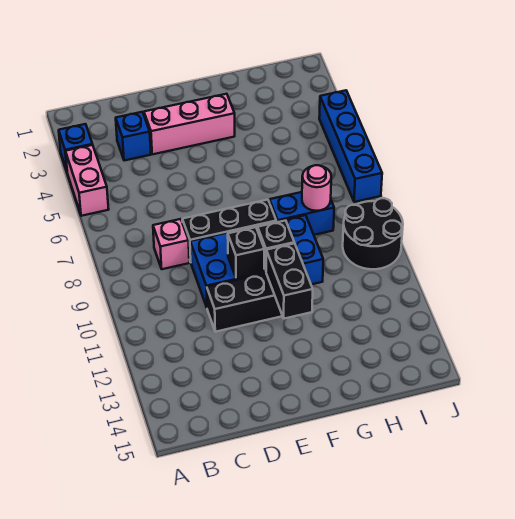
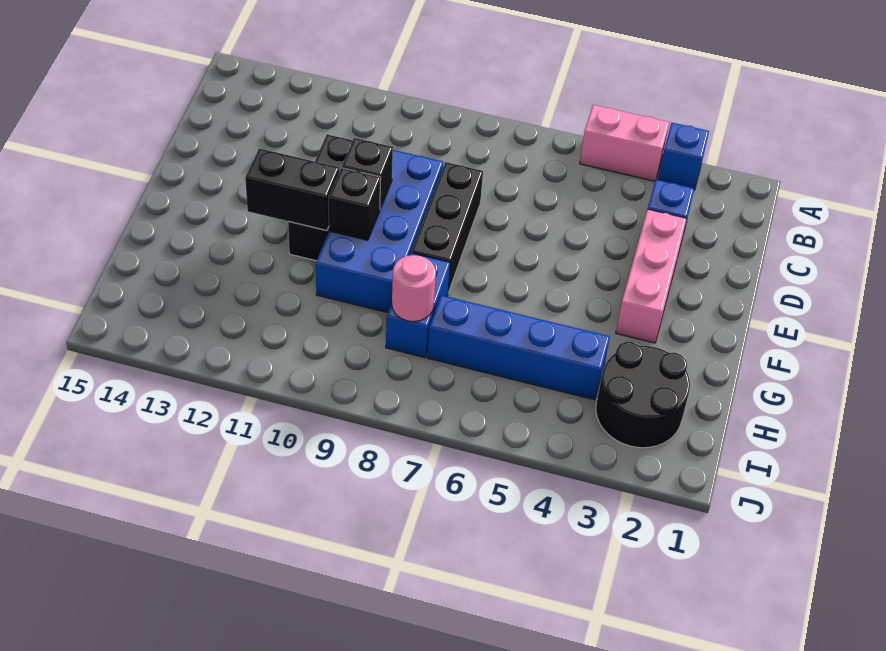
pink 1x1 brick [153,219,189,269] -> none
black 2x2 round brick [343,198,403,269] -> black 2x2 round brick moved to [596,342,690,448]
blue 1x4 brick [319,90,382,202] -> blue 1x4 brick moved to [427,295,610,400]

